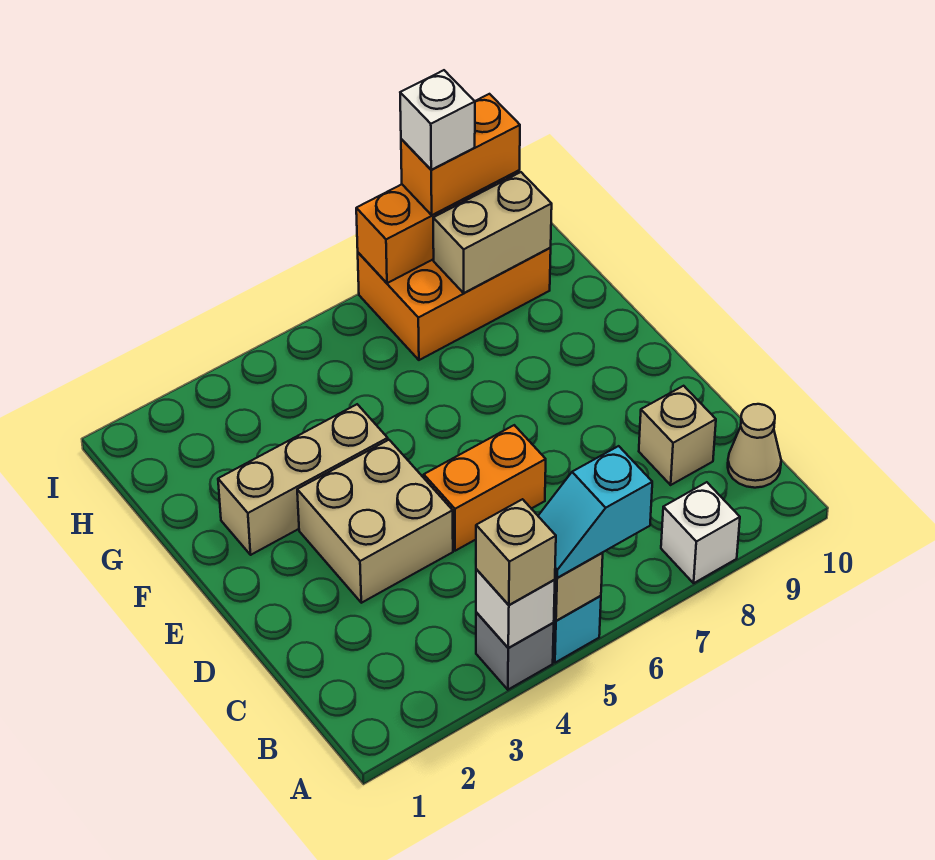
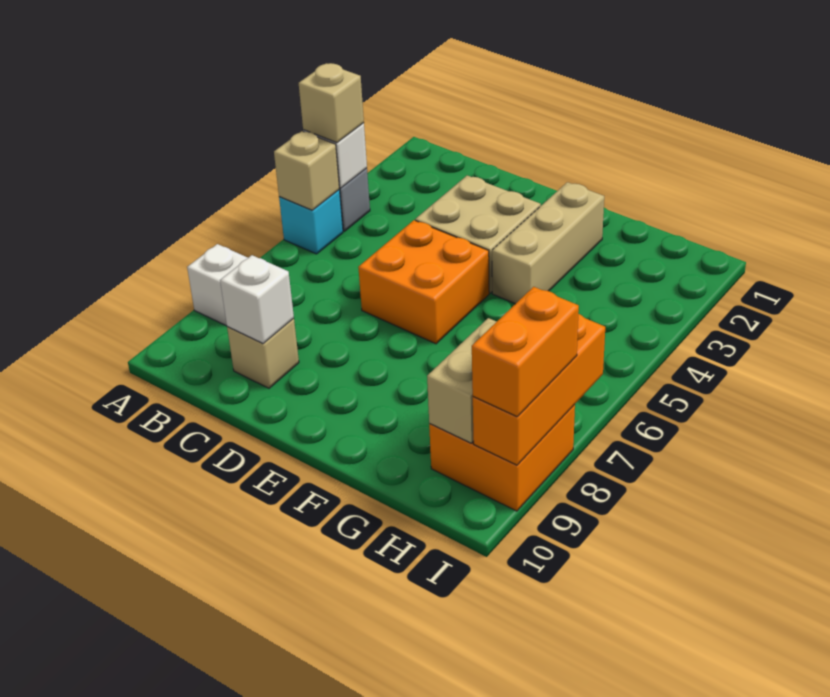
cyan 1x2 slope [538,446,652,578] -> none
tan 1x1 cone [728,404,781,488] -> none
orange 1x2 brick [424,425,546,551] -> orange 2x2 brick [358,220,489,344]
orange 2x3 brick [358,248,551,360] -> orange 2x2 brick [429,404,575,511]
white 1x1 brick [400,70,475,170] -> white 1x1 brick moved to [220,255,294,344]

